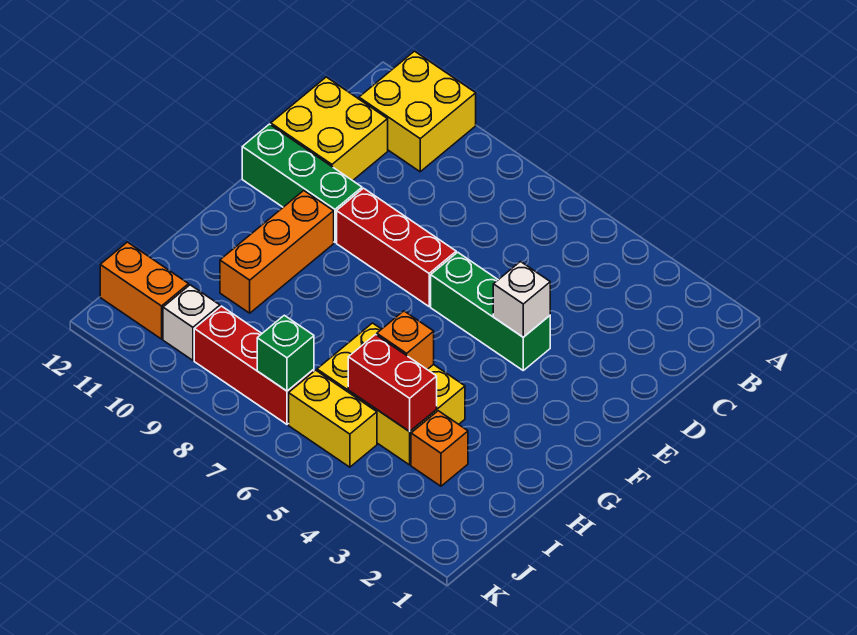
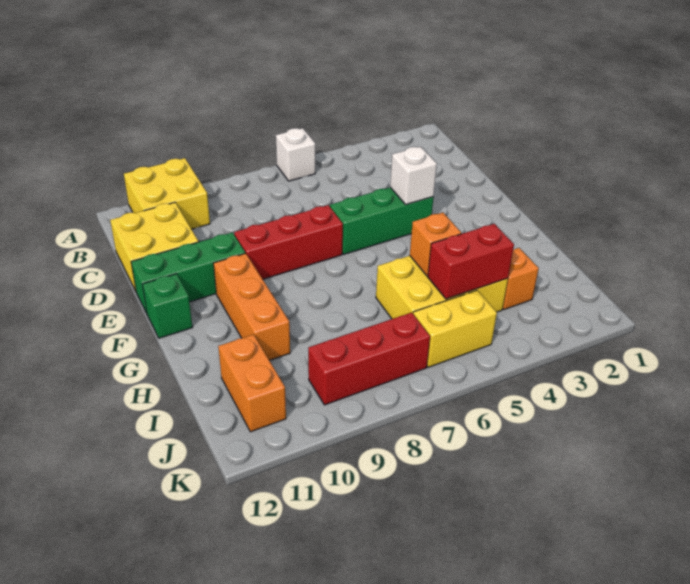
green 1x1 brick [257,315,314,391] -> green 1x1 brick moved to [142,274,193,338]
white 1x1 brick [163,285,220,360] -> white 1x1 brick moved to [276,128,315,181]
orange 1x2 brick [100,242,189,339] -> orange 1x2 brick turned to [218,334,286,432]

